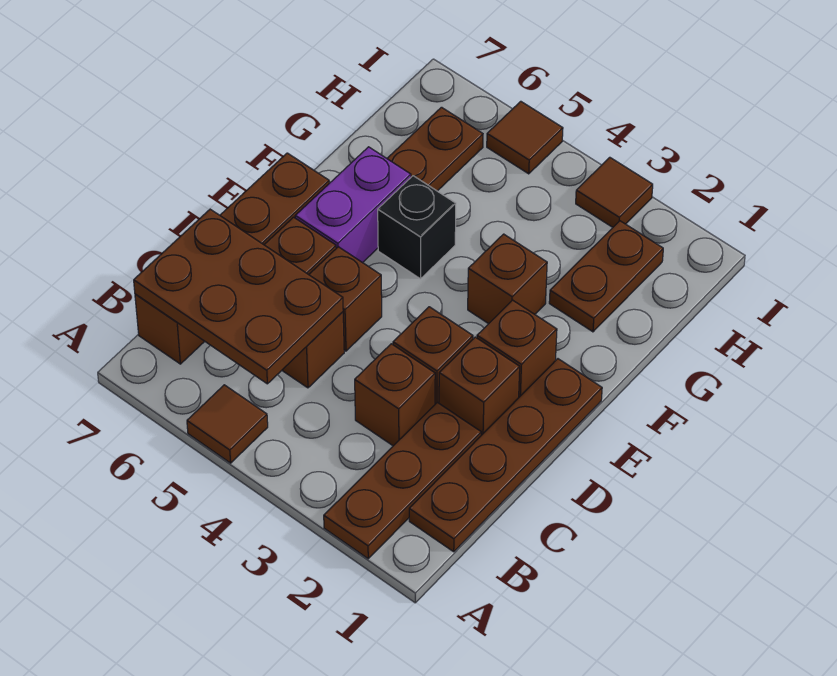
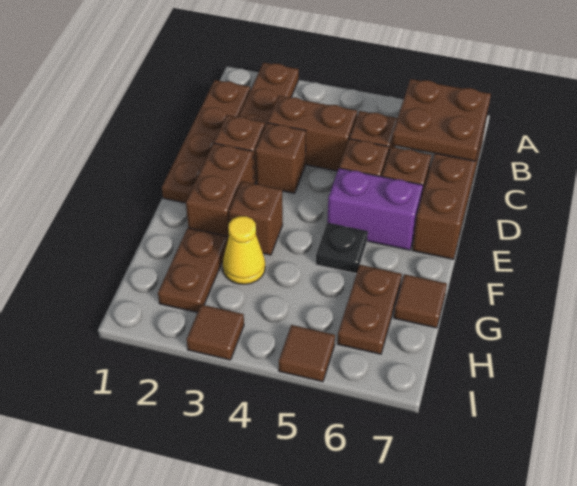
brown 1x1 tile [187,385,268,463] -> brown 1x1 tile moved to [394,274,447,328]
brown 2x3 plate [134,209,343,384] -> brown 2x2 plate [392,79,491,161]
brown 1x1 brick [355,344,435,446] -> brown 1x2 brick [268,96,357,171]
brown 1x1 brick [477,300,557,397] -> brown 1x2 brick [186,143,254,238]
purple 1x2 brick [295,147,411,263] -> purple 1x2 brick turned to [327,168,423,250]
black 1x1 brick [378,176,456,279] -> black 1x1 plate [316,223,368,274]
none -> yellow 1x1 cone [222,216,265,284]

